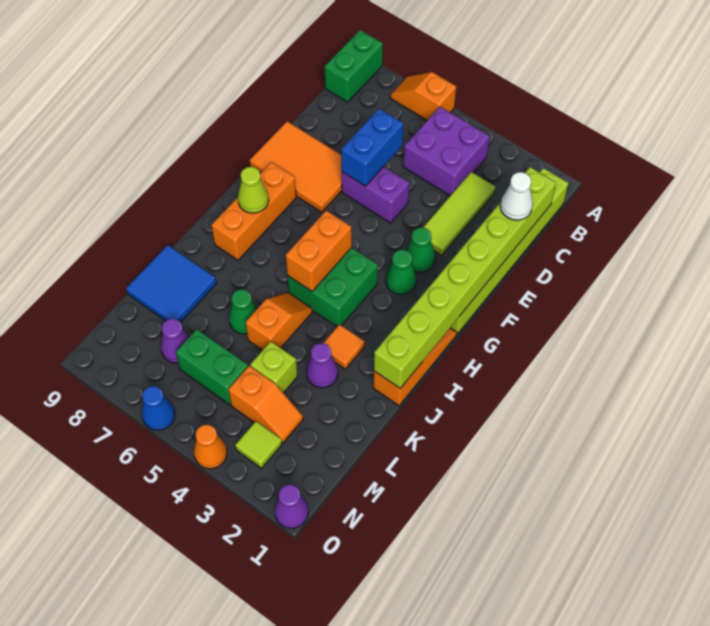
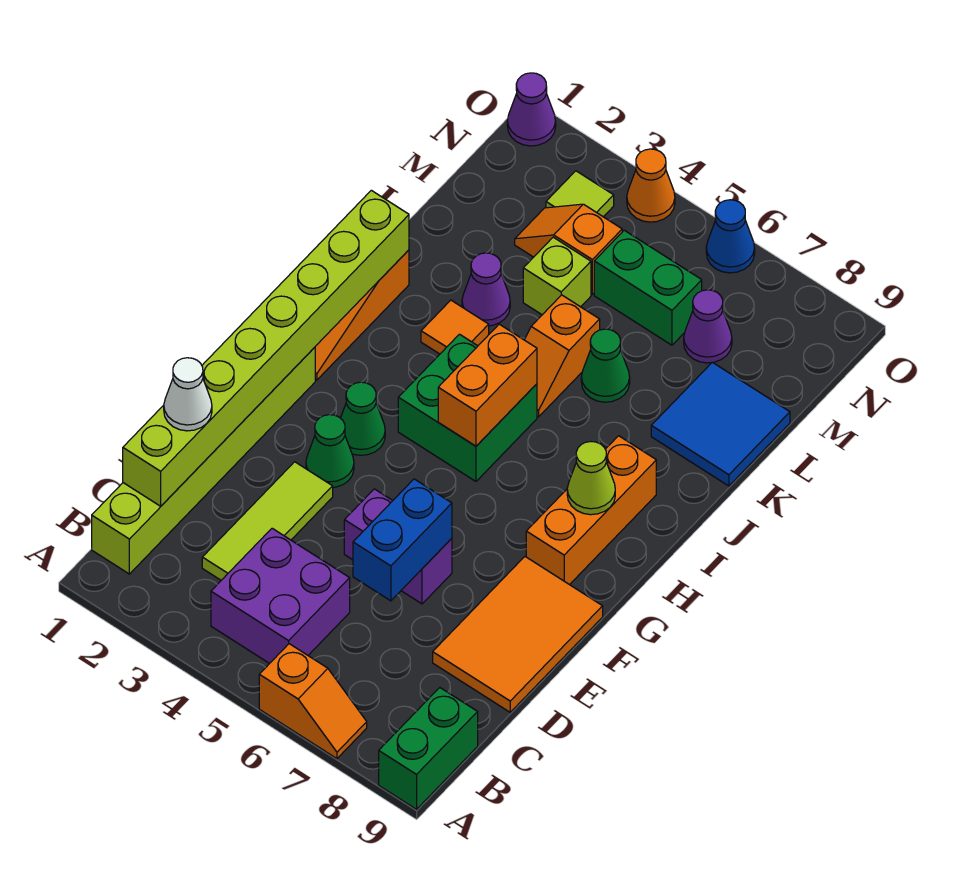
orange 2x3 tile [250,121,342,212] -> orange 2x3 tile turned to [433,557,603,712]

